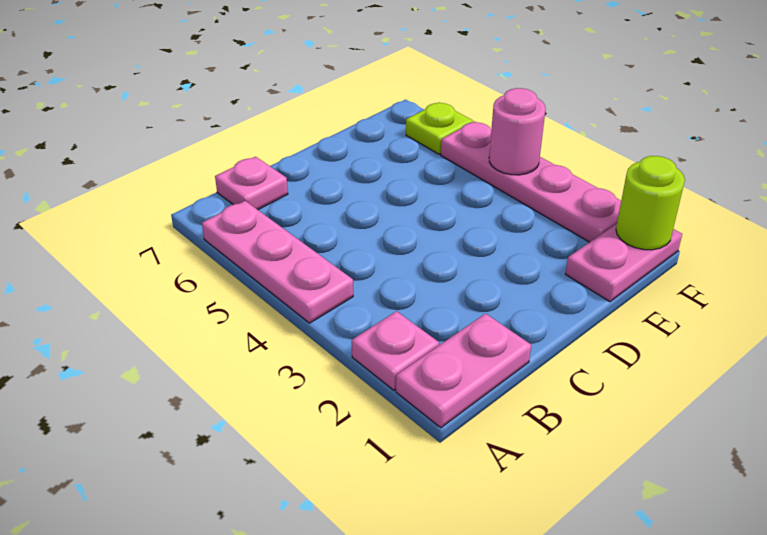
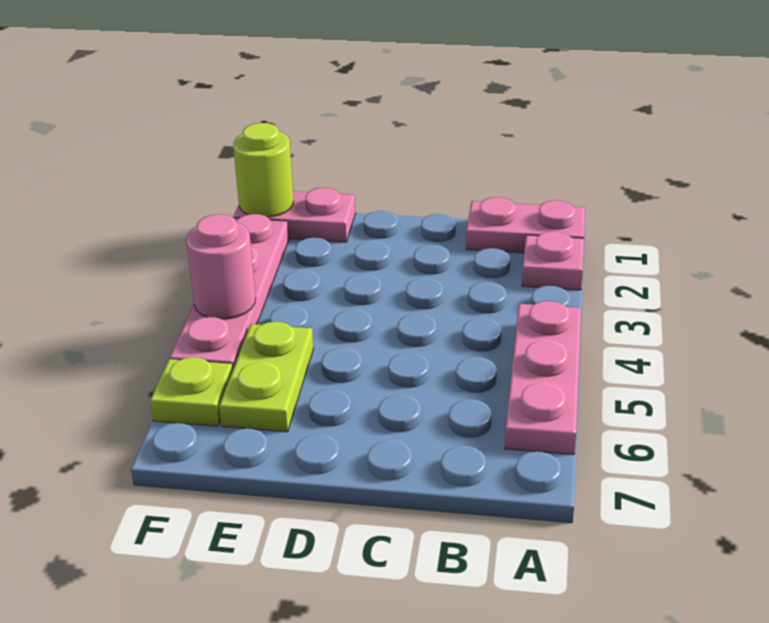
pink 1x1 plate [215,157,288,210] -> none
none -> lime 1x2 plate [219,322,314,432]

